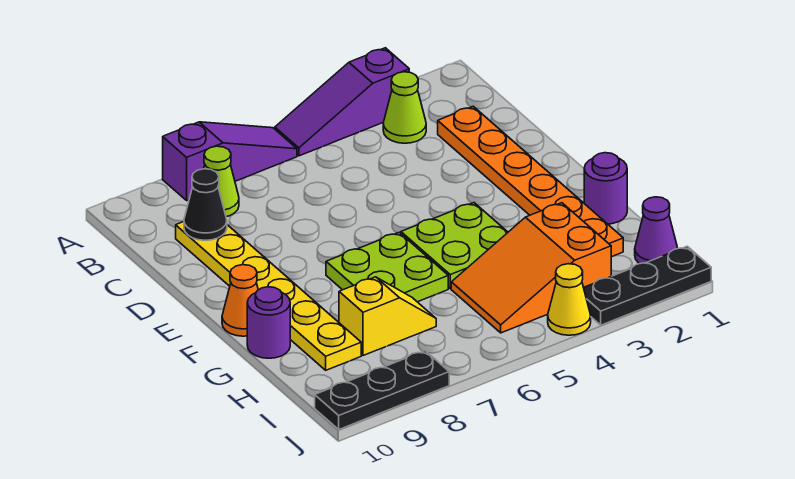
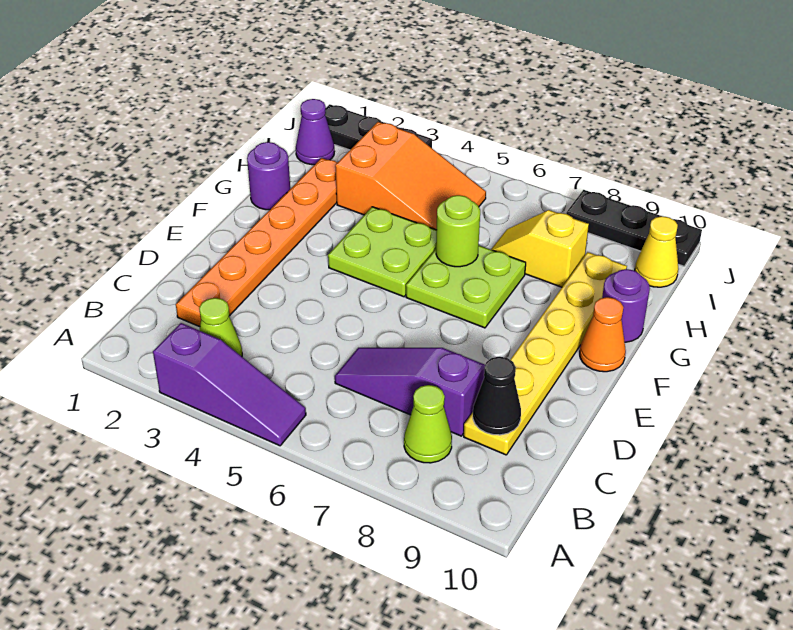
purple 1x3 slope [163,122,297,200] -> purple 1x3 slope moved to [335,348,485,436]
none -> lime 1x1 round brick [436,195,480,267]
yellow 1x1 cone [548,264,591,335] -> yellow 1x1 cone moved to [635,216,678,287]

